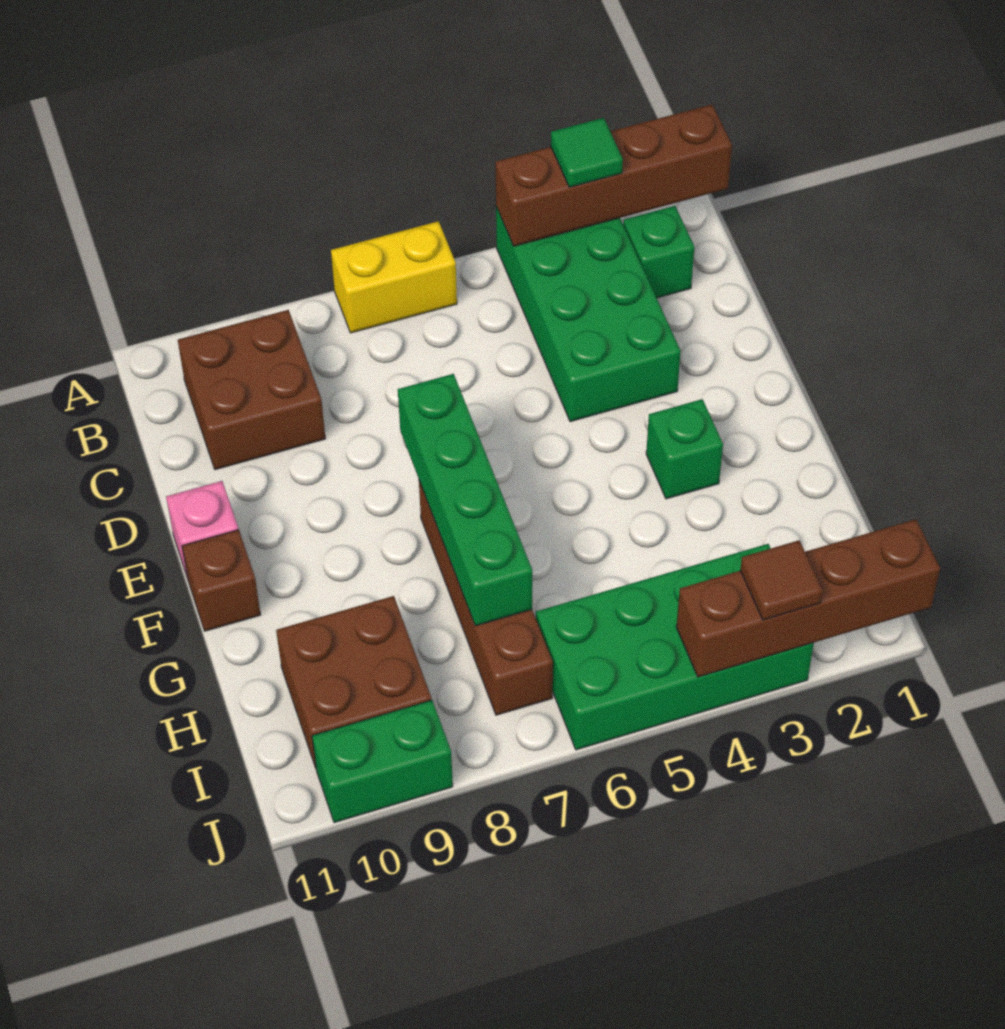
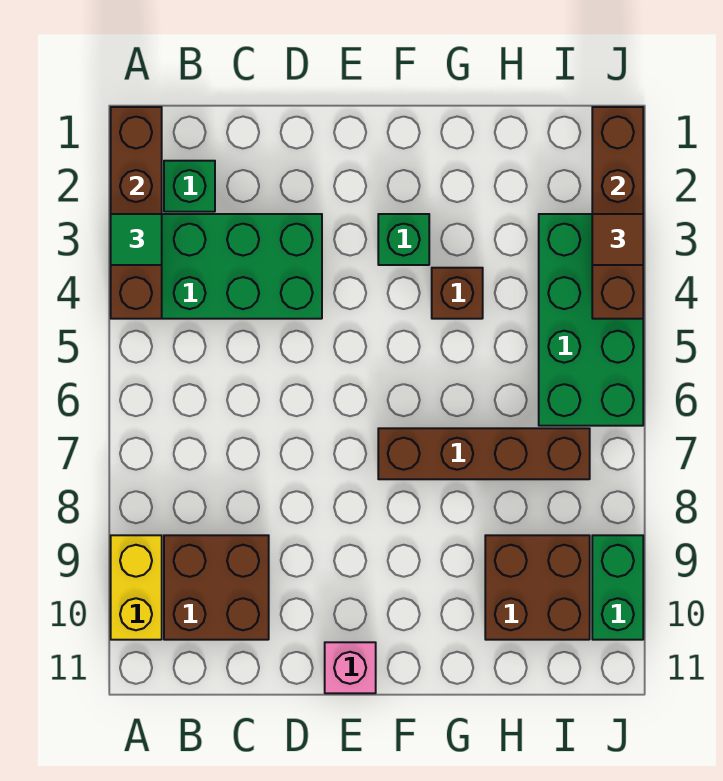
yellow 1x2 brick [331,221,457,333] -> yellow 1x2 brick moved to [111,535,162,640]
green 1x4 brick [398,374,532,626] -> none
brown 1x1 brick [182,530,261,631] -> brown 1x1 brick moved to [432,268,483,319]

